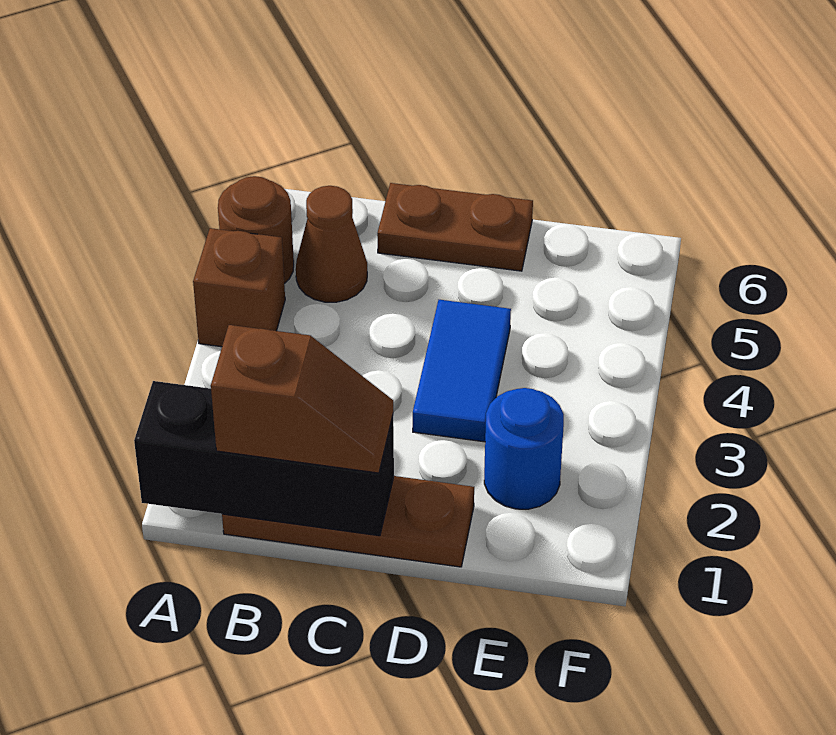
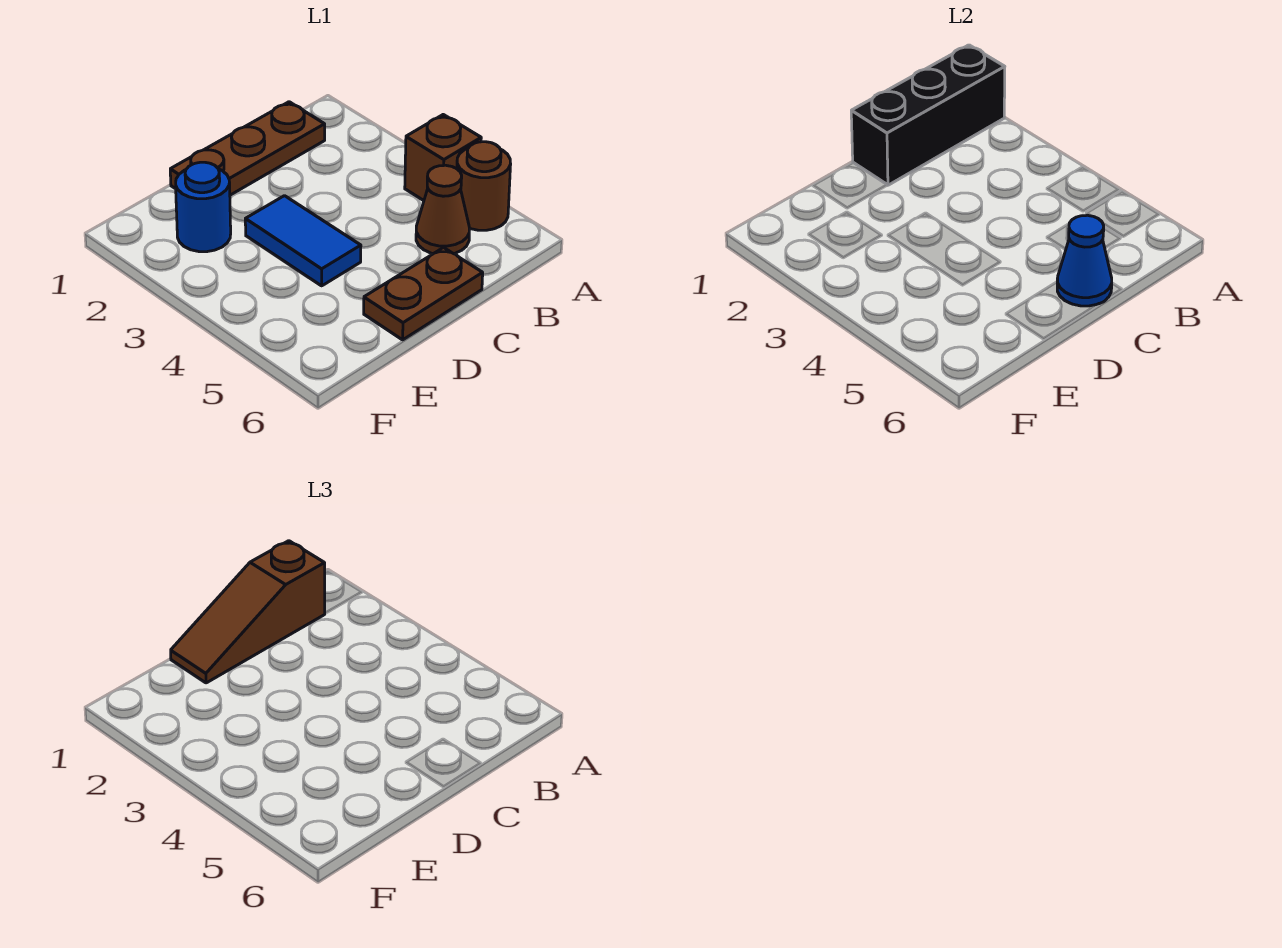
brown 1x2 slope [211,325,393,473] -> brown 1x3 slope [171,541,325,683]
none -> blue 1x1 cone [1057,215,1112,306]

